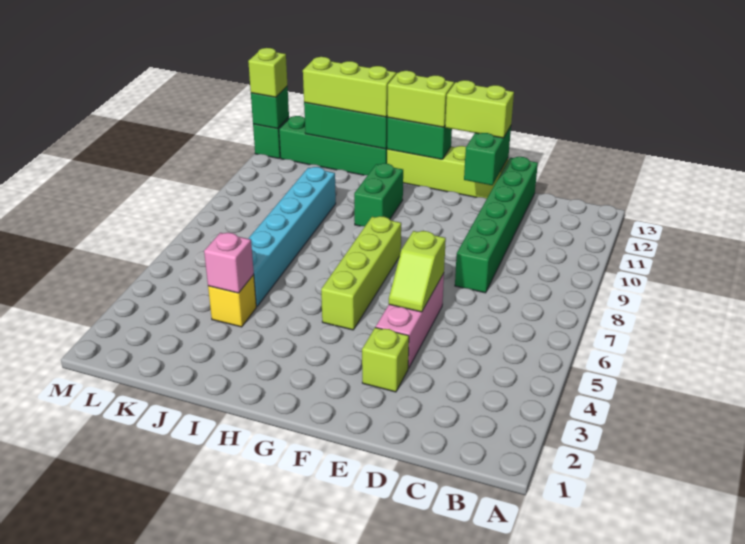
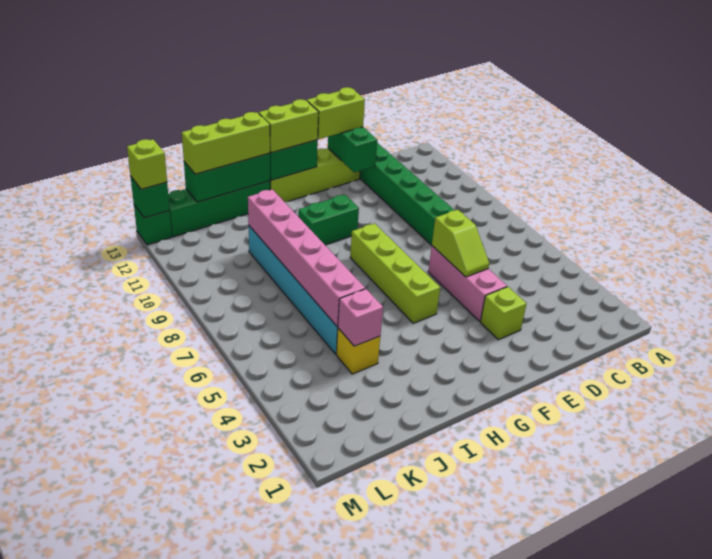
green 1x2 brick [354,163,403,226] -> green 1x2 brick turned to [298,195,359,245]
none -> pink 1x6 brick [248,189,365,327]

